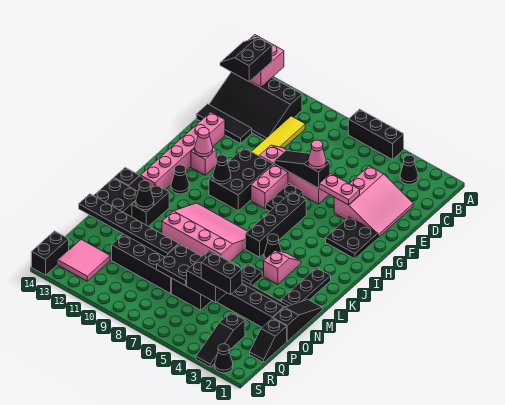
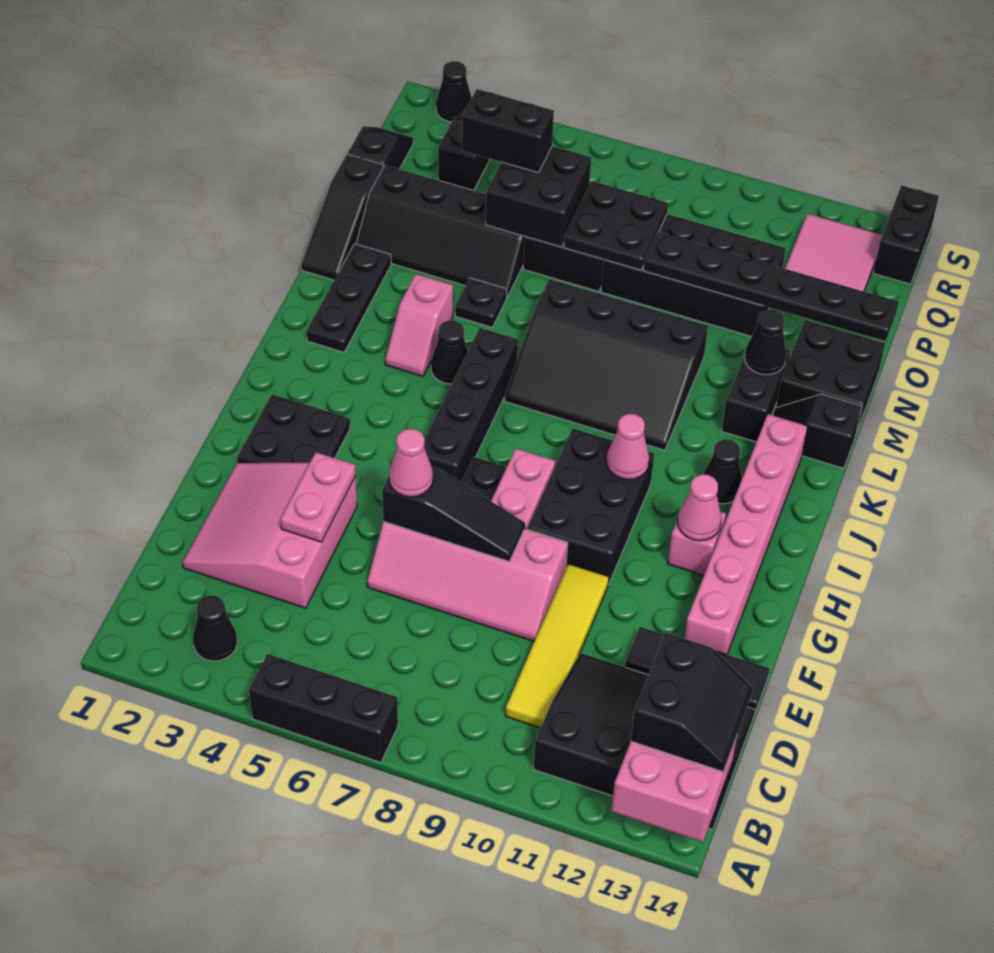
pink 1x2 plate [319,173,360,205] -> pink 1x2 plate turned to [280,452,356,542]
black 1x1 cone [213,155,231,184] -> pink 1x1 cone [606,414,649,480]
pink 3x4 slope [162,203,248,261] -> black 3x4 slope [505,279,708,450]

